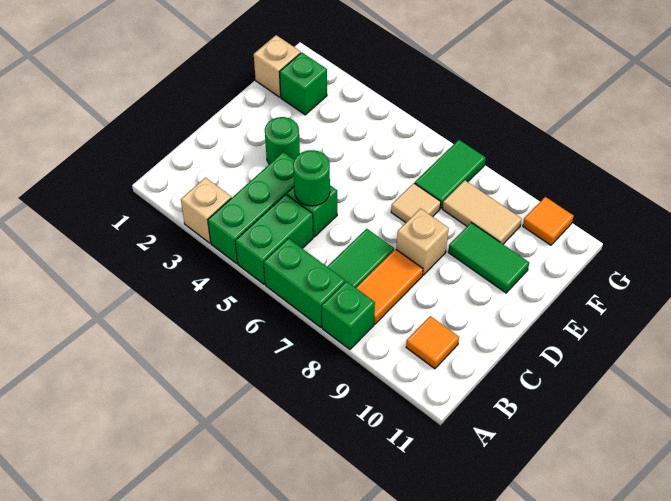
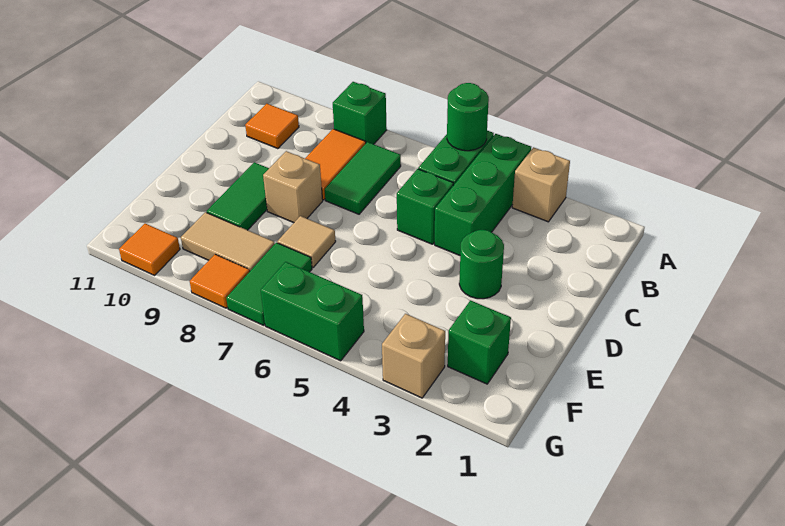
green 1x2 brick [264,239,345,327] -> green 1x2 brick moved to [261,262,364,361]
green 1x1 round brick [293,150,330,206] -> green 1x1 round brick moved to [447,83,489,151]
green 1x2 tile [448,223,529,293] -> green 1x2 tile turned to [207,162,269,230]
tan 1x1 brick [254,35,301,97] -> tan 1x1 brick moved to [382,314,445,398]
none -> orange 1x1 tile [190,254,250,308]

